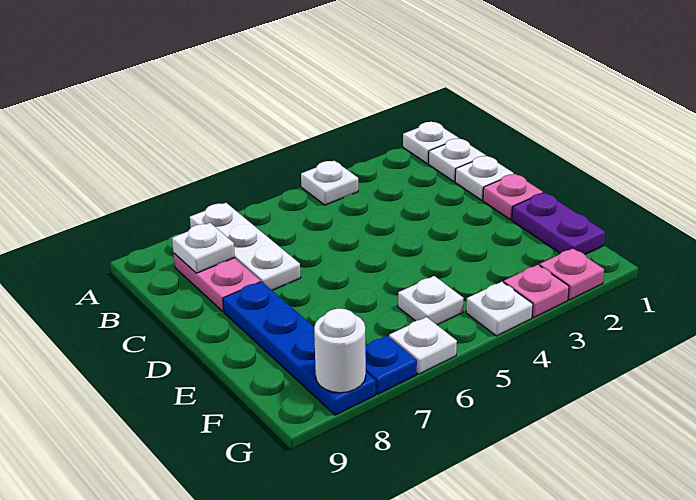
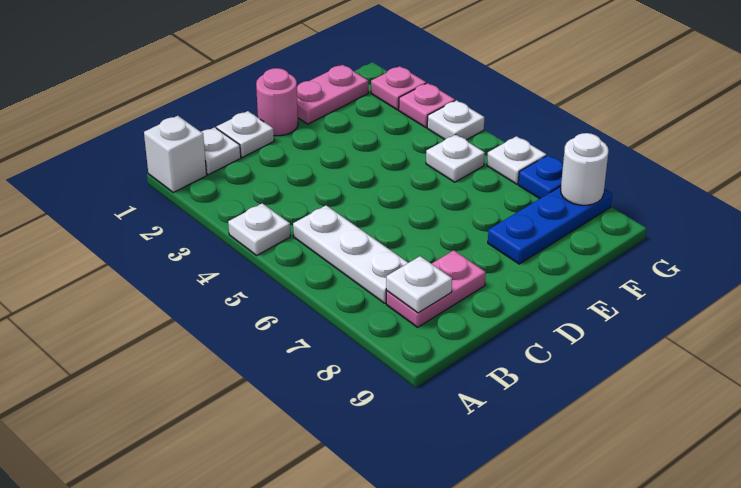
white 1x1 plate [403,122,459,164] -> white 1x1 brick [144,116,207,192]
white 1x3 plate [190,203,301,290] -> white 1x3 plate turned to [293,205,408,303]
pink 1x1 plate [483,174,543,220] -> pink 1x1 round brick [256,68,298,136]
blue 1x4 plate [223,282,376,415] -> blue 1x3 plate [488,186,612,264]
purple 1x2 plate [512,193,605,255] -> pink 1x2 plate [297,65,368,124]

